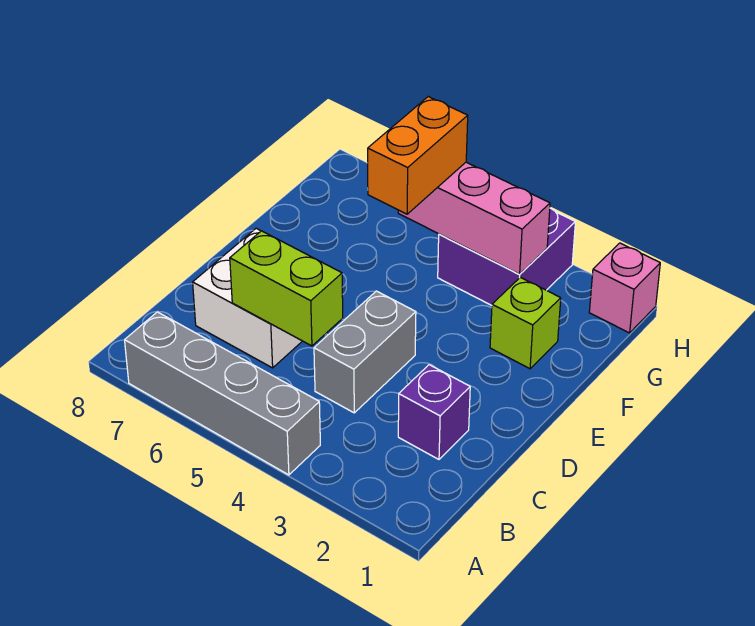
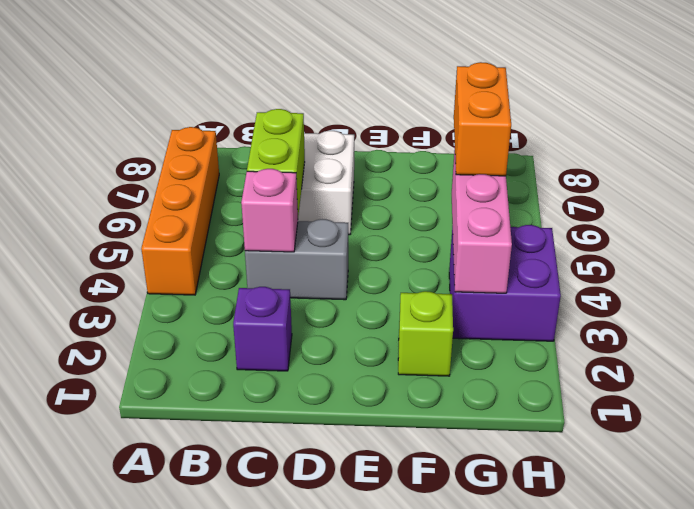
grey 1x4 brick [125,312,320,475] -> orange 1x4 brick [141,127,219,295]
orange 1x2 brick [368,97,468,214] -> orange 1x2 brick turned to [454,62,511,176]
pink 1x1 brick [589,243,660,333] -> pink 1x1 brick moved to [241,169,298,252]

